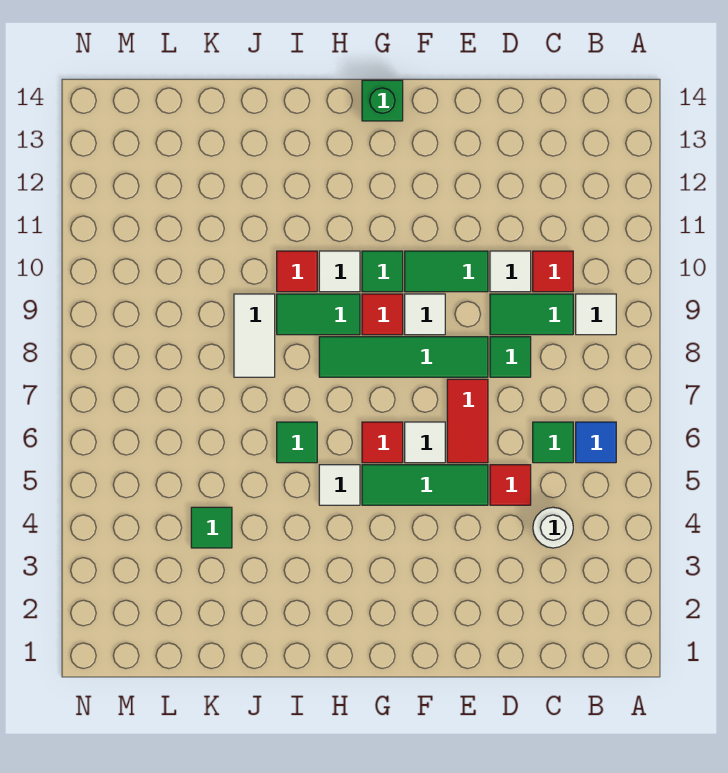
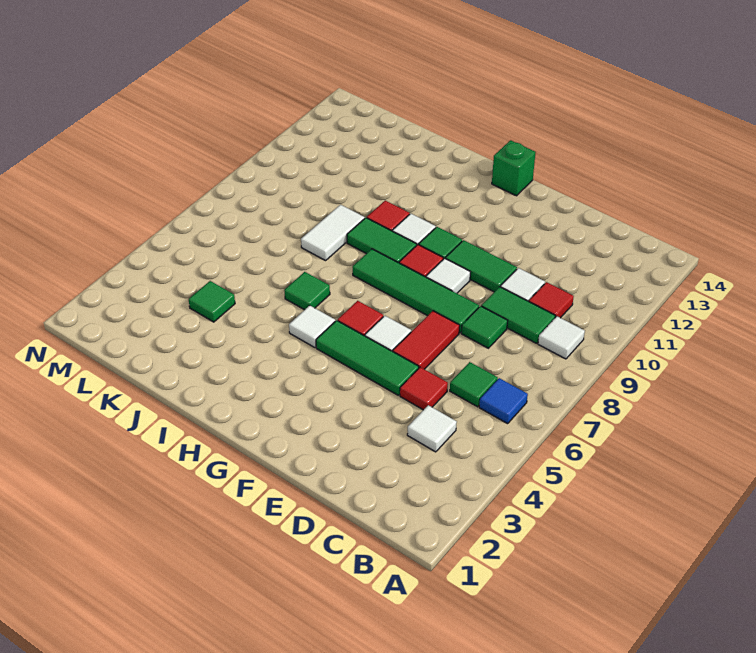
white 1x1 round brick [533,507,573,548] -> white 1x1 tile [407,405,457,452]

